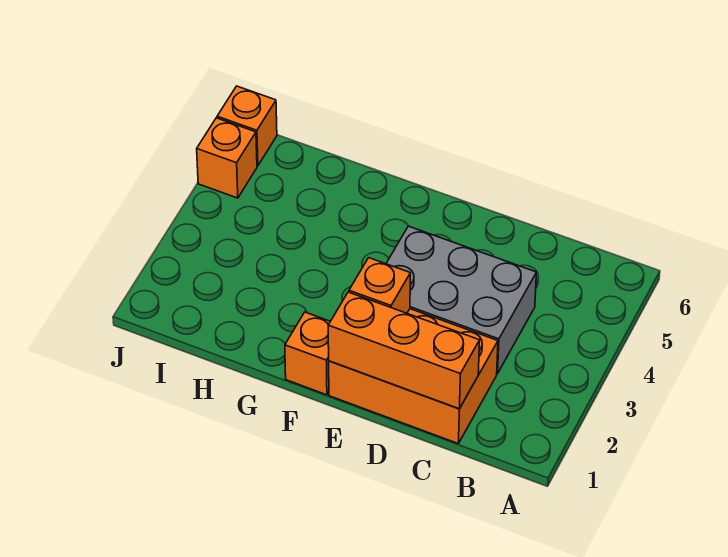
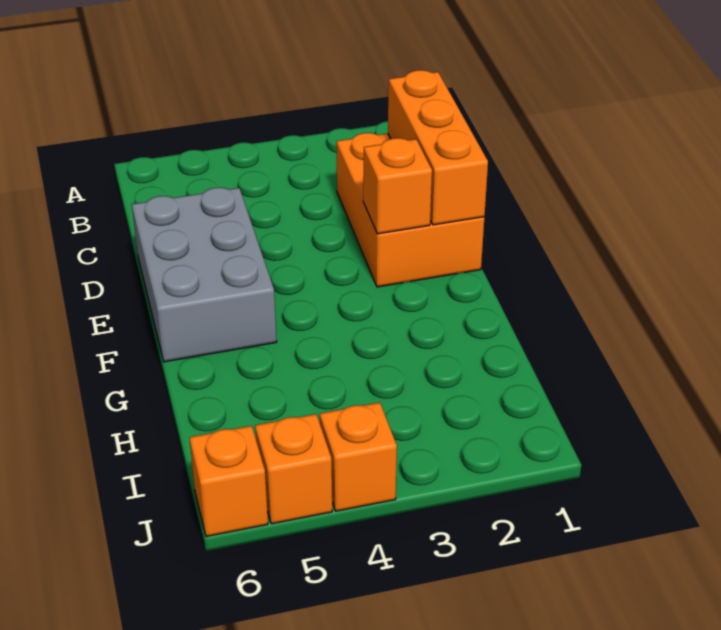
grey 2x3 brick [386,226,537,374] -> grey 2x3 brick moved to [132,187,277,362]
orange 1x1 brick [285,312,330,395] -> orange 1x1 brick moved to [320,402,397,511]

